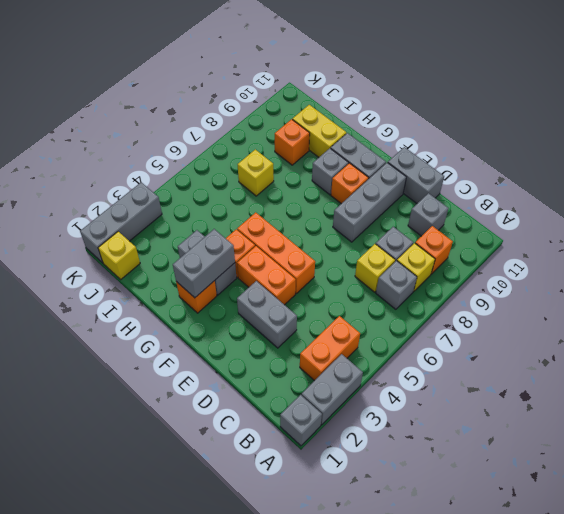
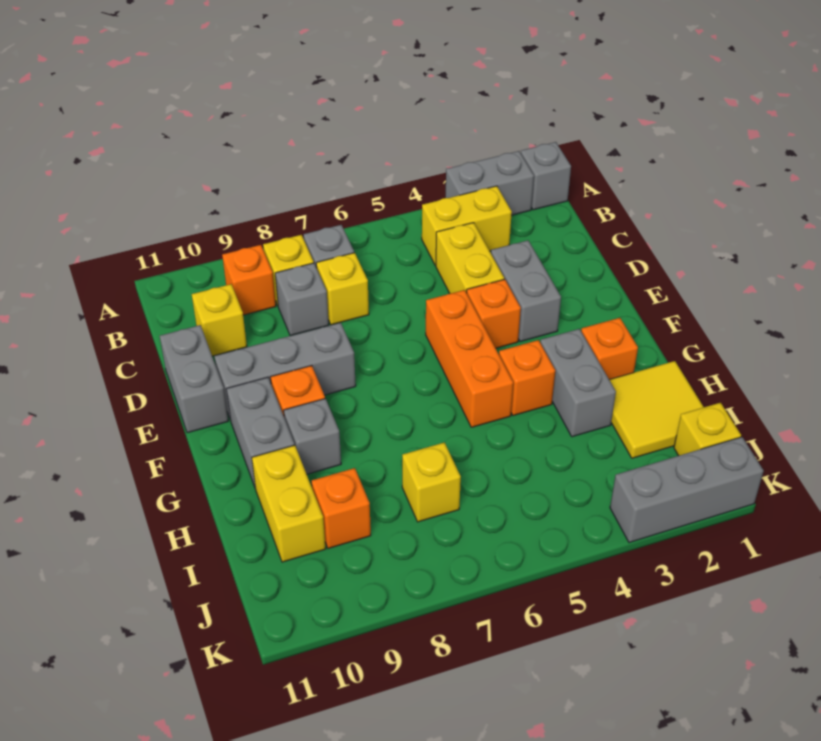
orange 1x2 brick [300,316,360,381] -> yellow 1x2 brick [422,186,512,265]
none -> yellow 1x2 brick [436,223,504,294]
grey 1x1 brick [408,193,448,236] -> yellow 1x1 brick [192,284,247,356]
orange 1x2 brick [237,246,296,305] -> orange 1x1 brick [467,279,521,348]
grey 1x2 brick [173,229,235,298] -> none
none -> yellow 2x2 tile [609,361,704,458]

